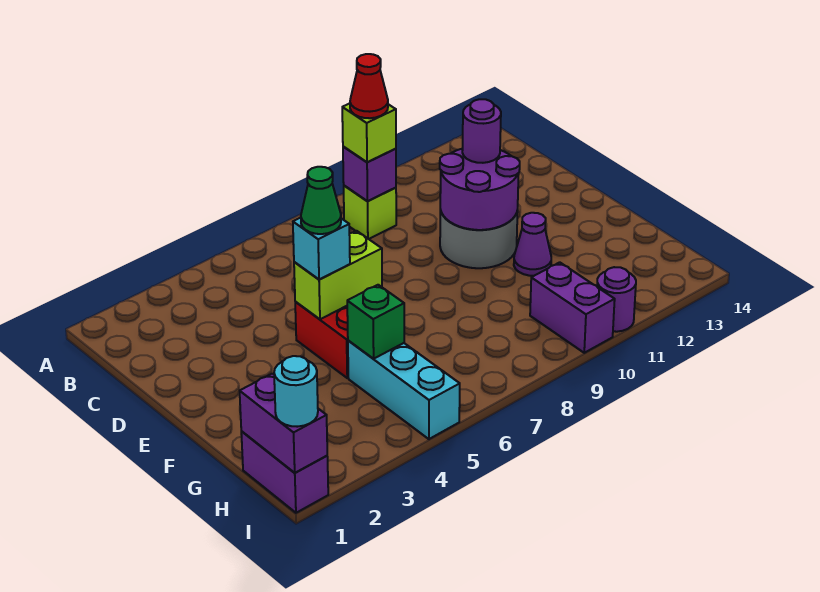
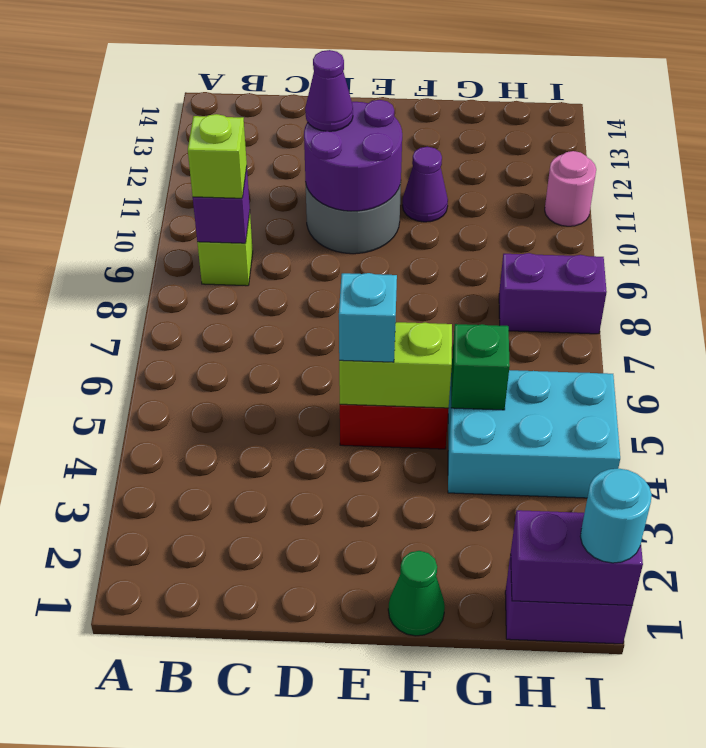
red 1x1 cone [350,54,388,118] -> none
purple 1x1 round brick [462,99,501,163] -> purple 1x1 cone [305,50,353,131]
lime 1x2 brick [294,231,382,319] -> lime 1x2 brick turned to [339,322,452,408]
green 1x1 cone [301,167,341,234] -> green 1x1 cone moved to [388,551,445,636]
cyan 1x3 brick [348,340,460,439] -> cyan 2x3 brick [448,370,620,498]
purple 1x2 brick [530,262,615,353] -> purple 1x2 brick moved to [499,253,607,334]
purple 1x1 round brick [597,267,636,332] -> pink 1x1 round brick [545,151,596,226]

